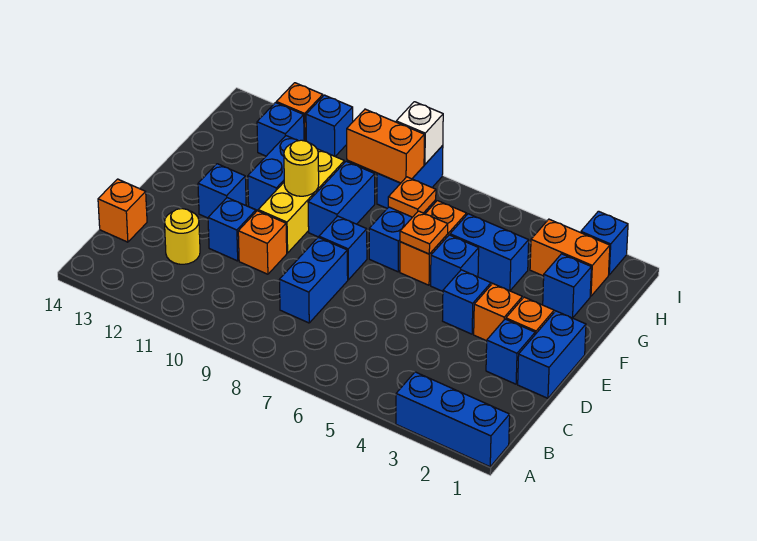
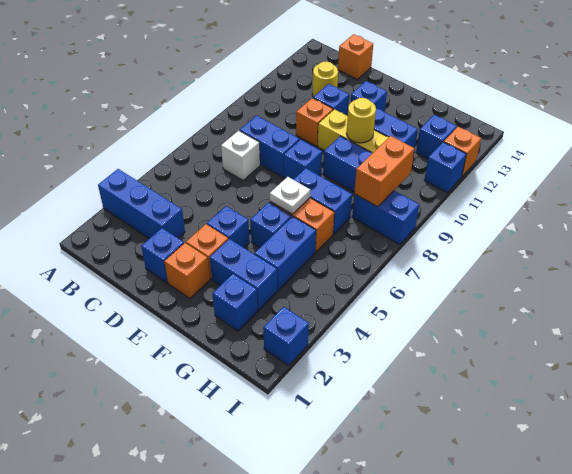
blue 1x3 brick [396,372,510,467] -> blue 1x3 brick turned to [98,169,185,239]
blue 1x2 brick [518,311,586,398] -> blue 1x2 brick moved to [210,239,277,310]
orange 1x1 plate [400,211,448,254] -> white 1x1 plate [270,177,310,214]
orange 1x1 plate [388,177,436,217] -> none
orange 1x2 brick [530,219,610,296] -> none
white 1x1 brick [396,102,443,164] -> white 1x1 brick moved to [221,131,260,181]

